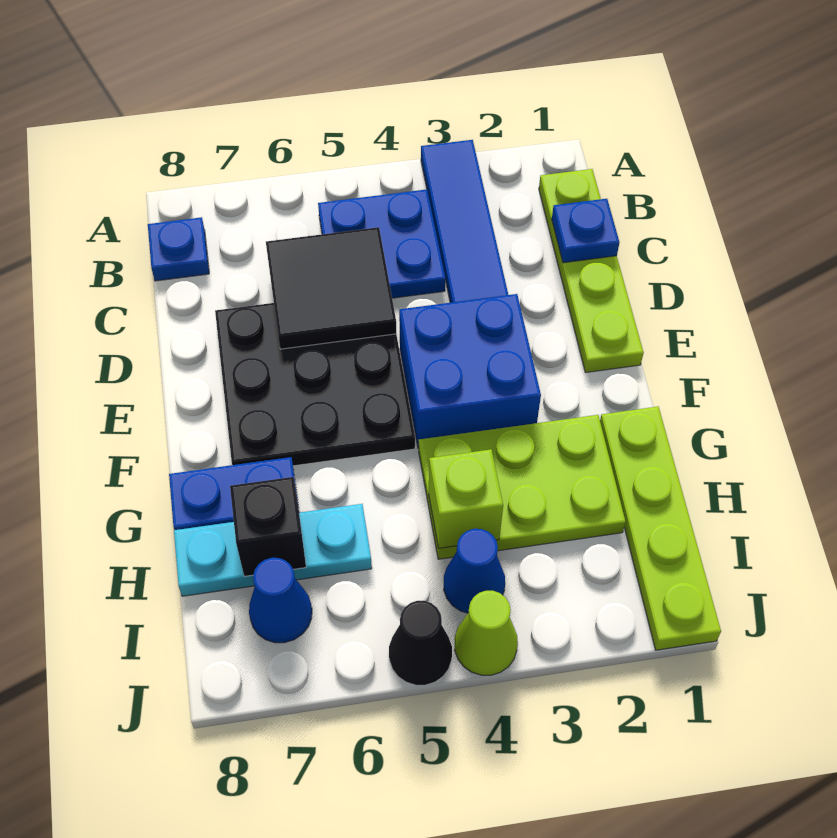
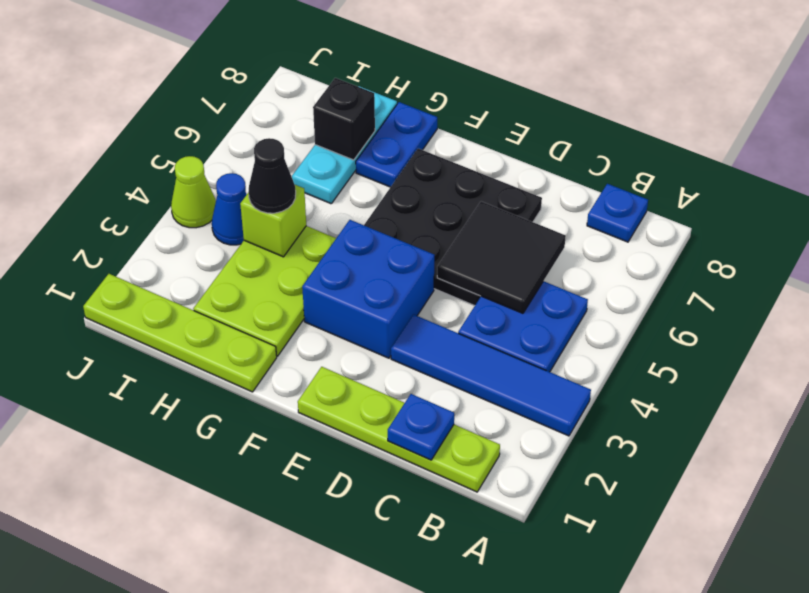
blue 1x1 cone [249,558,312,643] -> none
black 1x1 cone [389,601,452,685] -> black 1x1 cone moved to [249,138,296,213]

